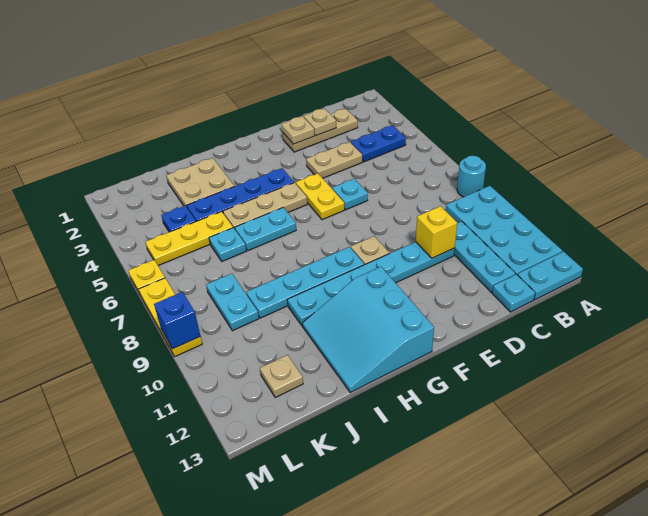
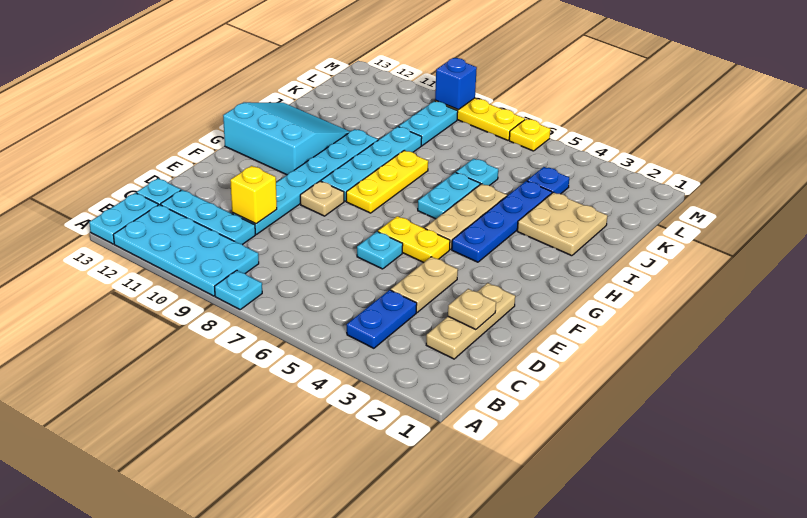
cyan 1x1 round brick [457,156,486,197] -> cyan 1x1 plate [215,270,262,309]
tan 1x1 plate [282,116,315,144] -> none
yellow 1x3 plate [146,212,233,266] -> yellow 1x3 plate moved to [346,150,428,213]
cyan 1x2 plate [206,274,259,331] -> cyan 1x2 plate turned to [399,101,458,146]
tan 1x1 plate [260,355,303,397] -> none

